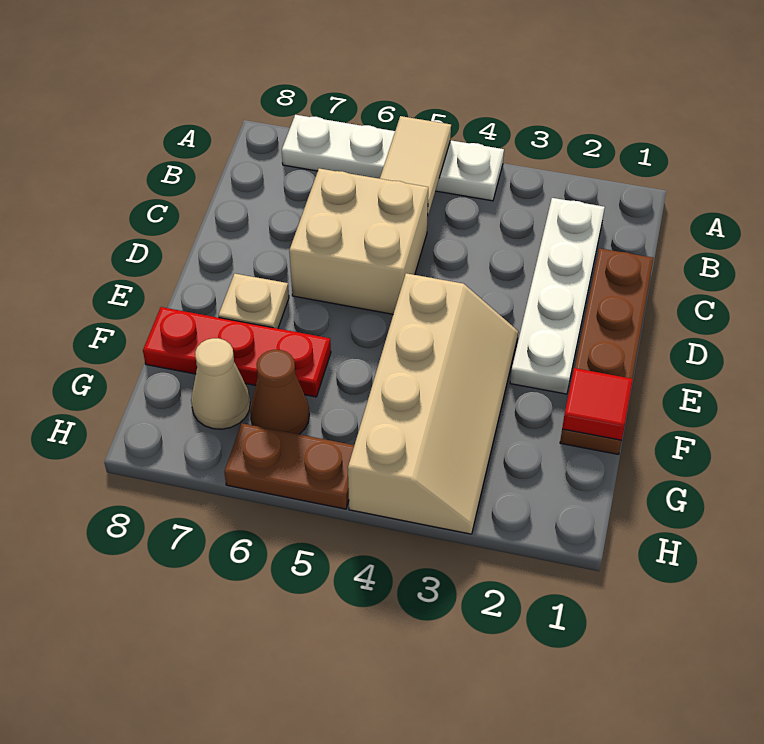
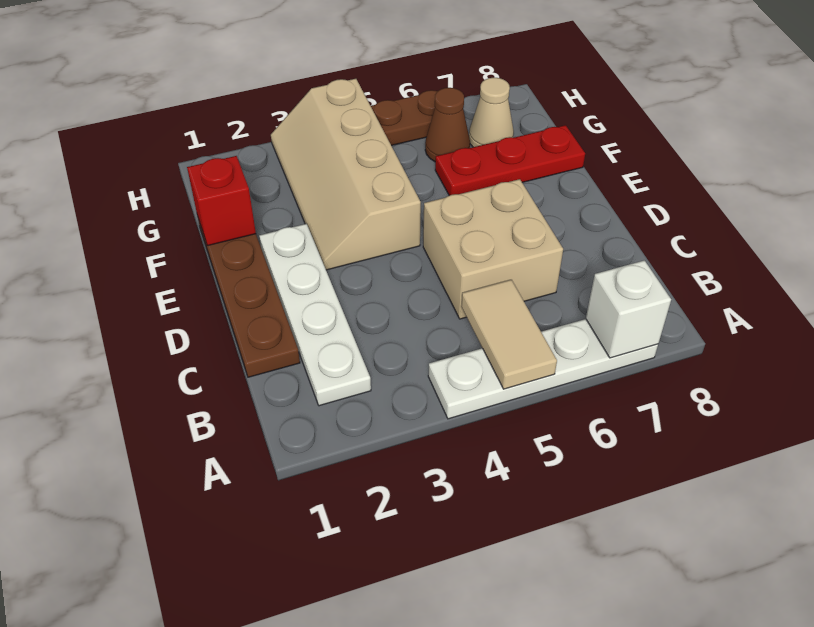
none -> white 1x1 brick [586,260,671,358]
tan 1x1 plate [218,274,289,329] -> none
red 1x1 tile [562,368,633,440] -> red 1x1 brick [187,156,256,246]

